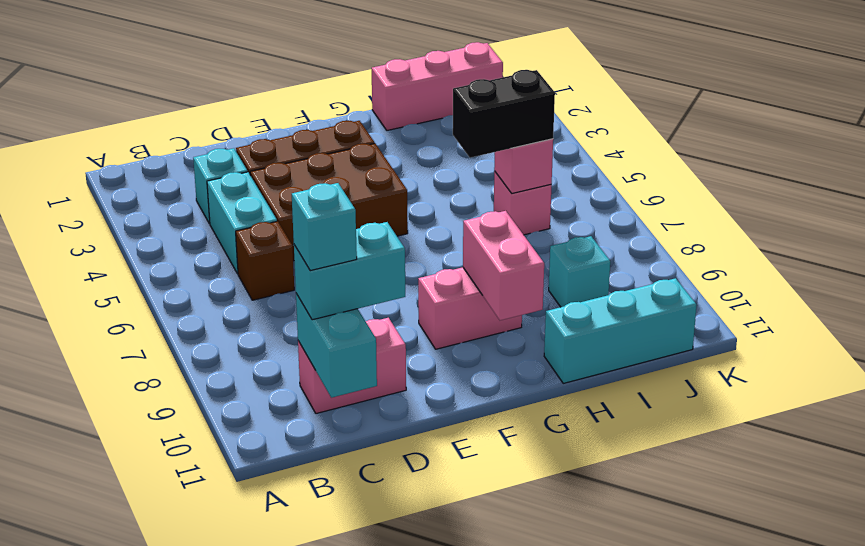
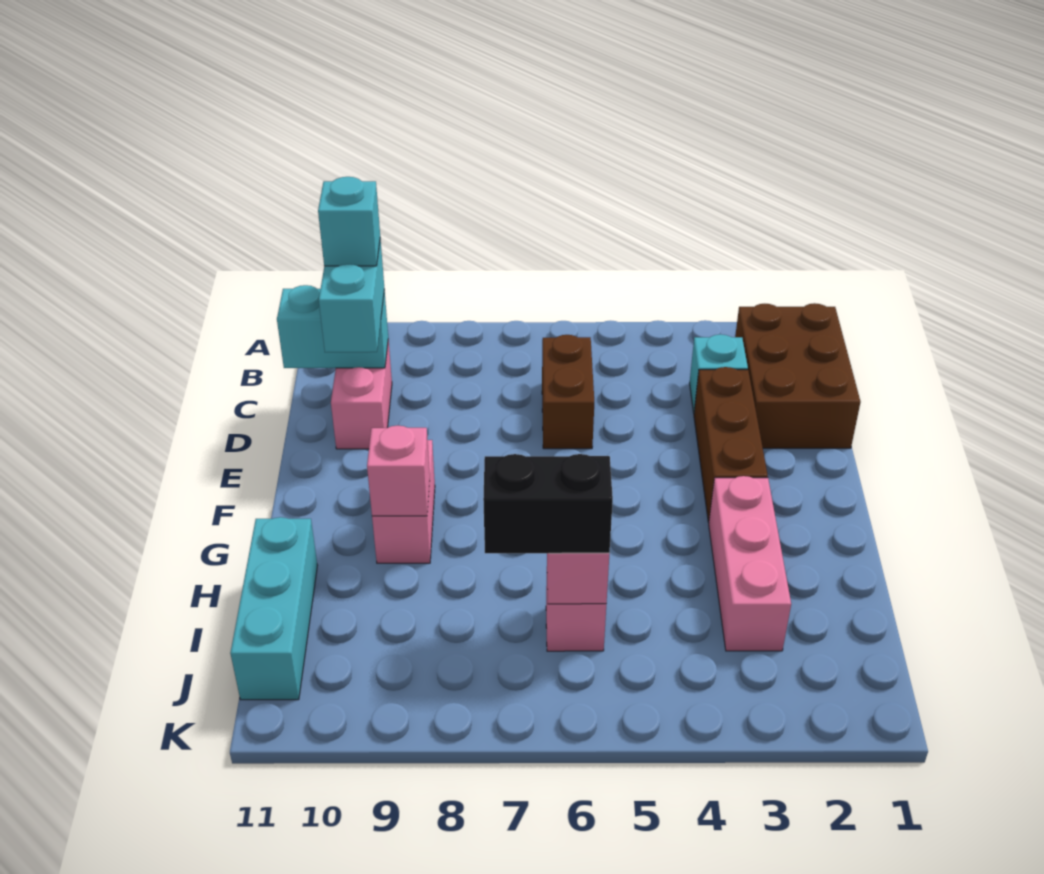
cyan 1x2 brick [207,172,277,274] -> none
brown 1x1 brick [236,221,294,300] -> brown 1x2 brick [542,335,594,449]
brown 2x3 brick [250,144,408,261] -> brown 2x3 brick moved to [735,303,861,448]
pink 1x2 brick [463,211,544,320] -> pink 1x1 brick [367,426,430,516]
pink 1x3 brick [372,42,503,130] -> pink 1x3 brick moved to [709,476,791,651]
black 1x2 brick [453,70,555,158] -> black 1x2 brick turned to [483,454,613,553]
cyan 1x1 brick [549,236,610,307] -> none

